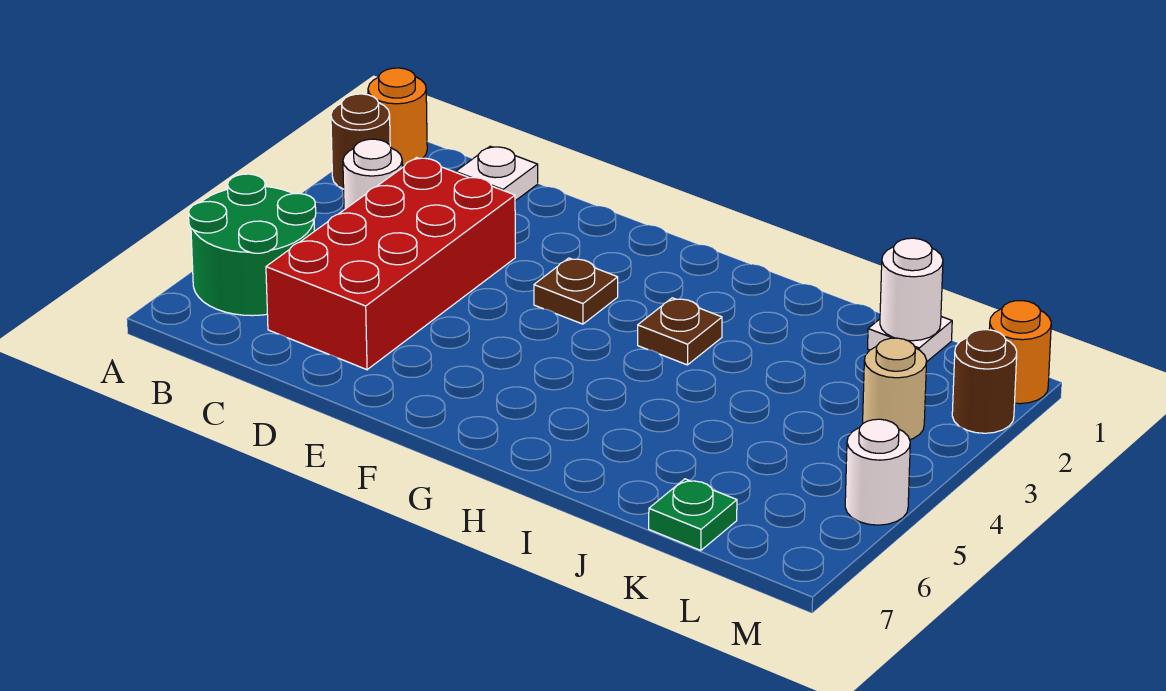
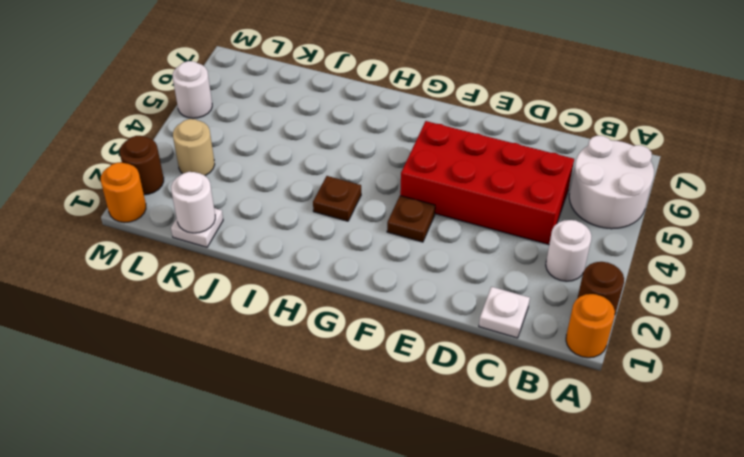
green 2x2 round brick [189,174,316,316] -> white 2x2 round brick [569,136,654,229]
red 2x4 brick [266,158,515,370] -> red 2x4 brick turned to [400,121,574,245]
green 1x1 plate [649,479,737,551] -> none

